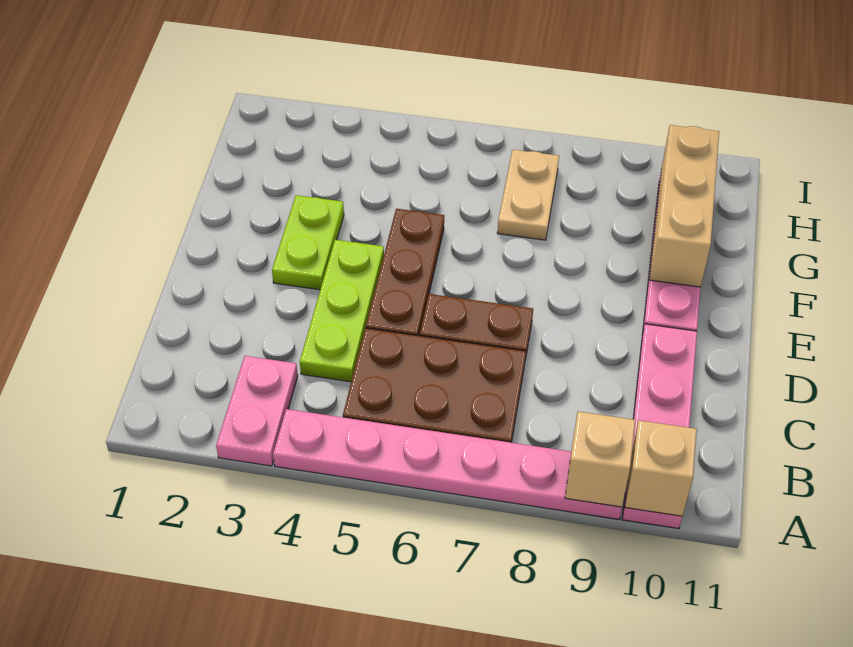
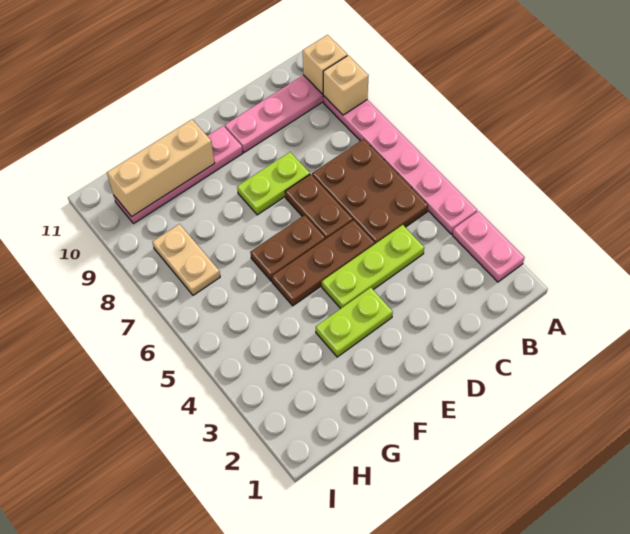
pink 1x2 plate [216,356,298,466] -> pink 1x2 plate turned to [452,211,525,282]
none -> lime 1x2 plate [237,152,310,215]
none -> brown 1x2 plate [250,215,325,281]
tan 1x2 plate [497,150,559,240] -> tan 1x2 plate turned to [152,224,220,295]

